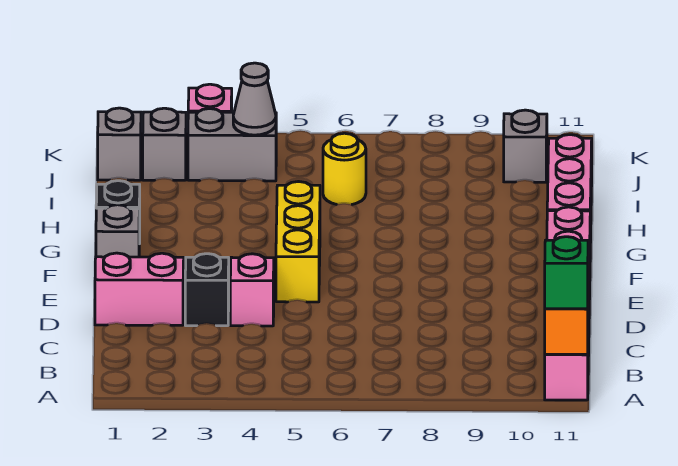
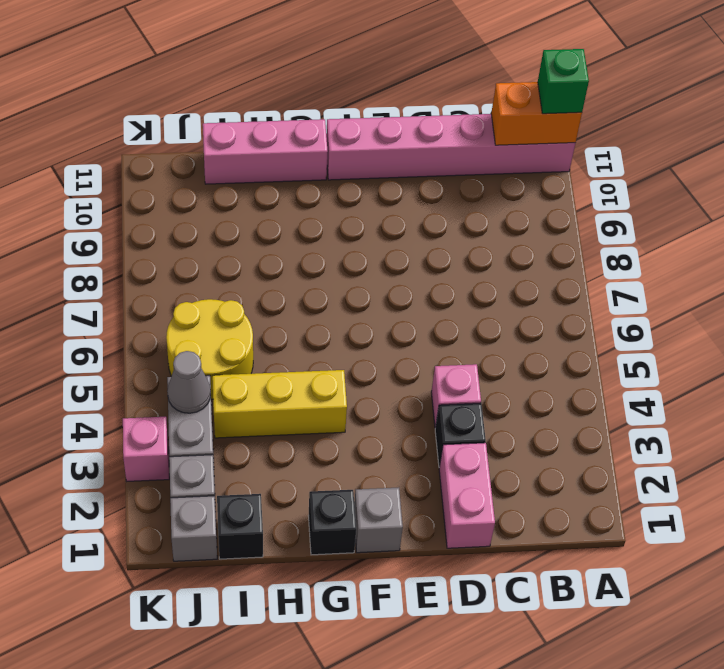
yellow 1x3 brick [276,182,320,302] -> yellow 1x3 brick moved to [212,370,347,438]
none -> black 1x1 brick [217,494,263,559]
yellow 1x1 round brick [323,133,366,205] -> yellow 2x2 round brick [166,299,253,399]
grey 1x1 brick [504,110,547,182] -> none

